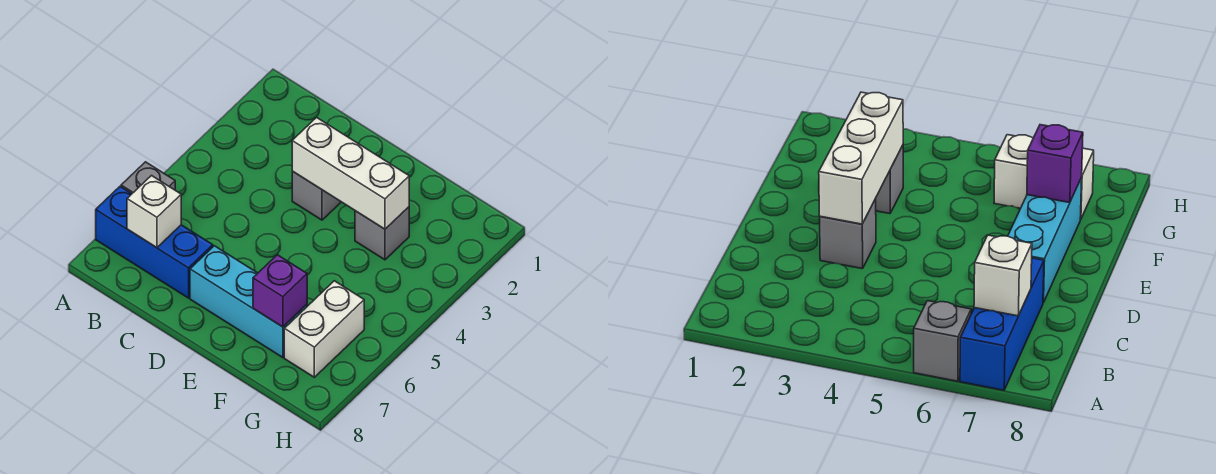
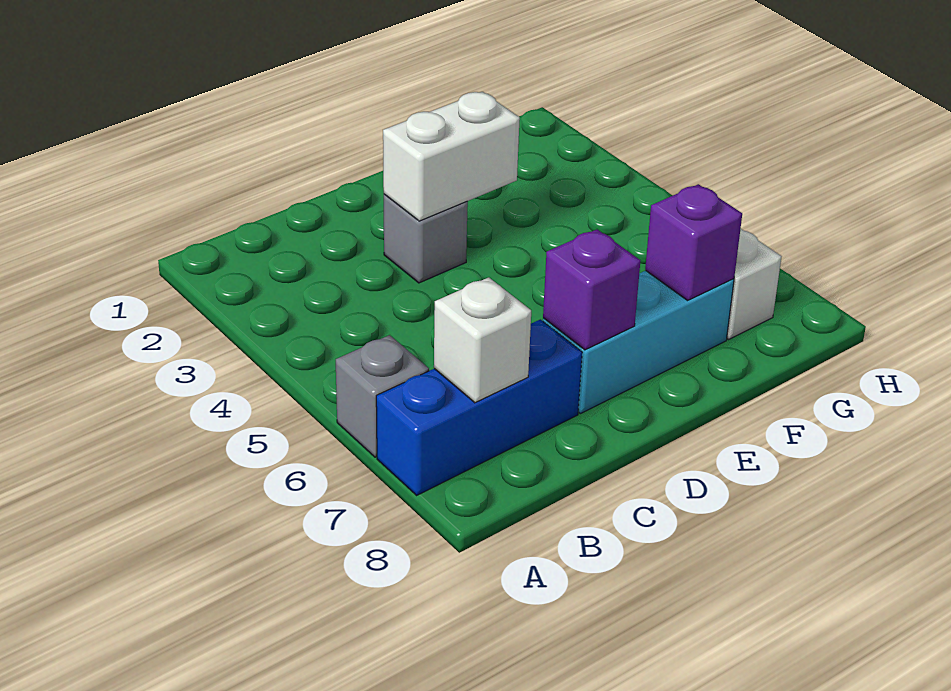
white 1x3 brick [292,117,409,229] -> white 1x2 brick [383,92,520,221]
none -> purple 1x1 brick [543,229,640,350]
grey 1x1 brick [355,207,409,260] -> none

